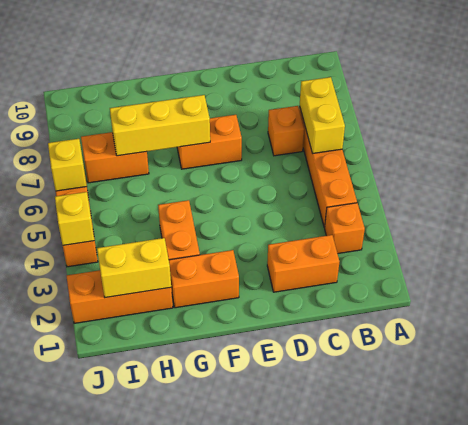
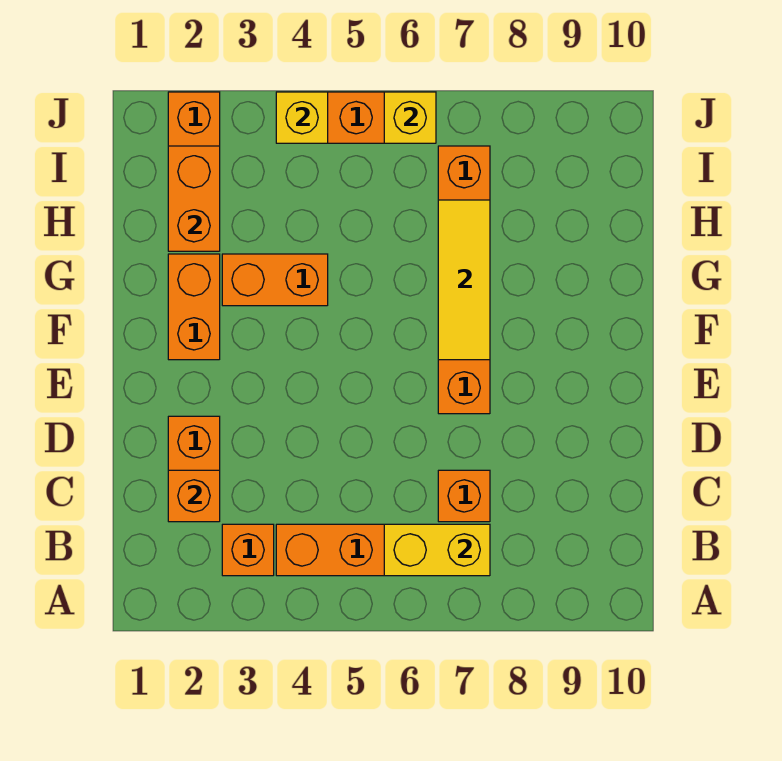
none -> orange 1x1 brick [168,470,220,522]
yellow 1x3 brick [110,95,210,156] -> yellow 1x3 tile [438,200,490,360]
yellow 1x2 brick [97,238,171,298] -> orange 1x2 brick [168,146,220,251]

